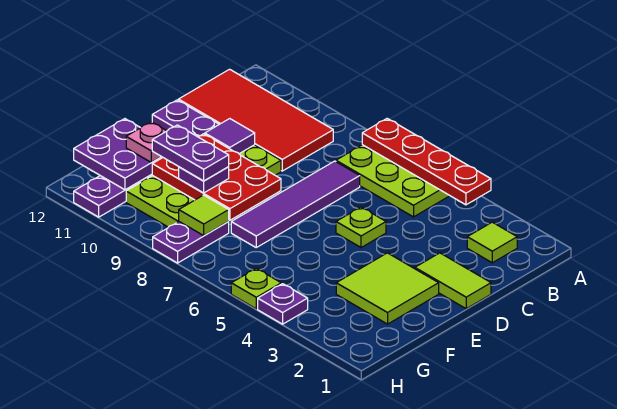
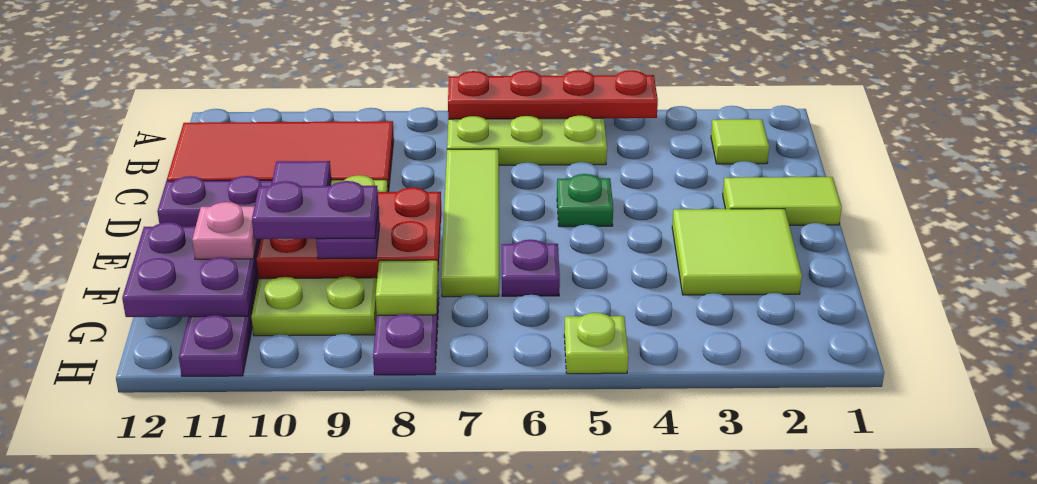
purple 1x4 tile [231,161,360,247] -> lime 1x4 tile [441,149,499,297]
lime 1x1 plate [336,207,386,248] -> green 1x1 plate [557,174,613,227]
purple 1x1 plate [258,284,308,324] -> purple 1x1 plate moved to [502,240,560,296]

